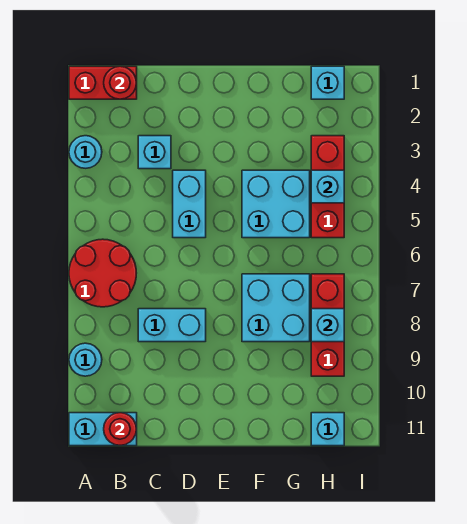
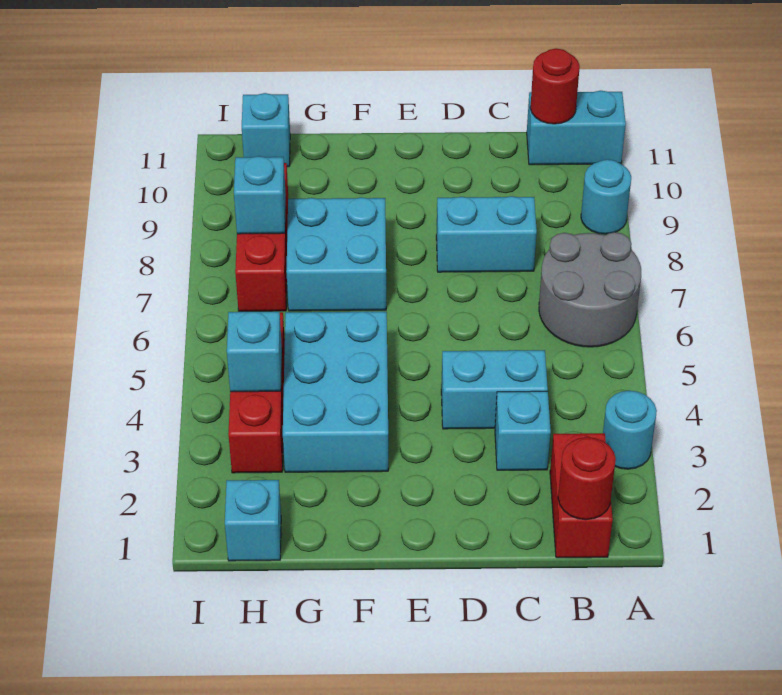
red 1x2 brick [69,66,137,99] -> red 1x2 brick turned to [550,433,613,558]
red 2x2 round brick [69,239,136,307] -> grey 2x2 round brick [539,232,641,347]
cyan 1x2 brick [173,170,206,238] -> cyan 1x2 brick turned to [441,350,548,429]
cyan 2x2 brick [242,170,310,238] -> cyan 2x3 brick [283,312,388,472]

